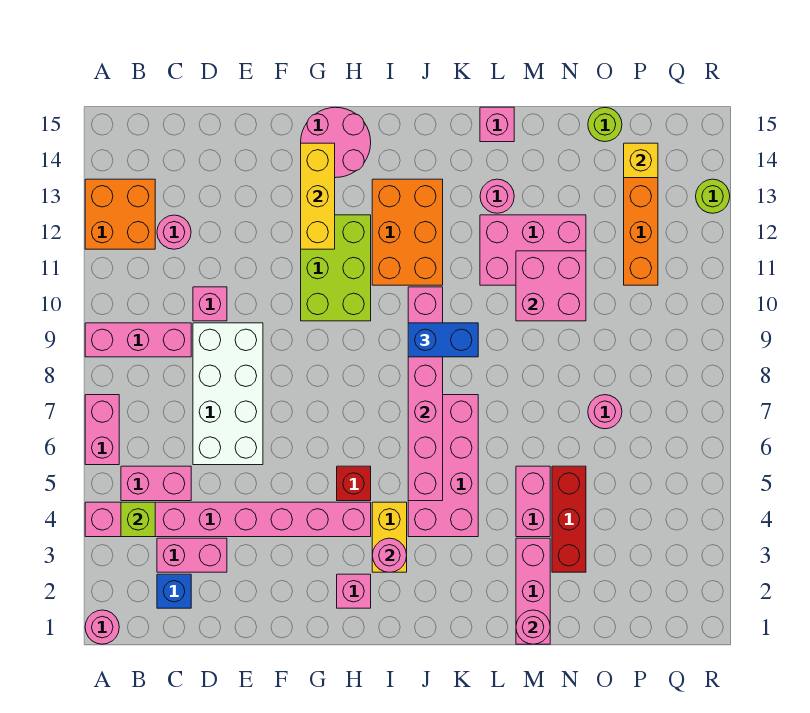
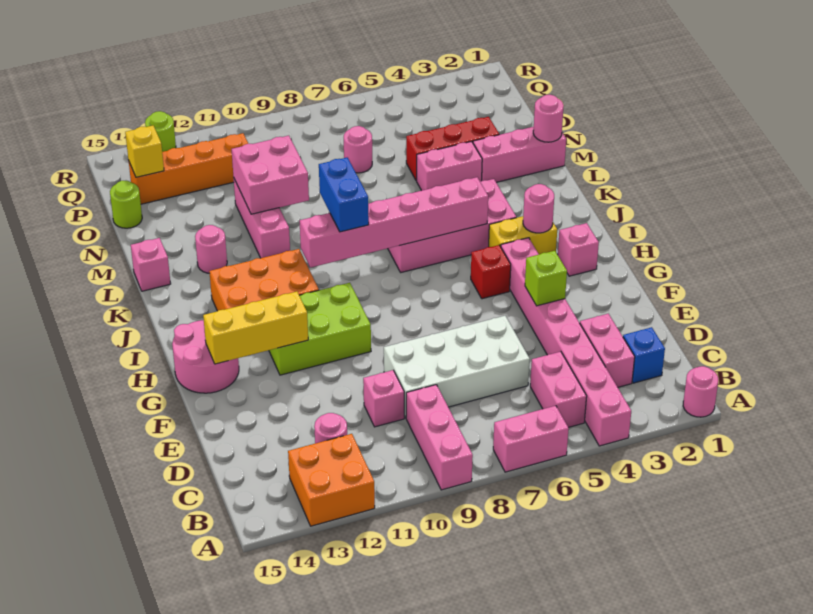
lime 1x1 brick [121,502,155,537] -> lime 1x1 brick moved to [525,251,567,306]
pink 2x3 brick [480,215,586,285] -> pink 1x3 brick [234,179,290,258]

